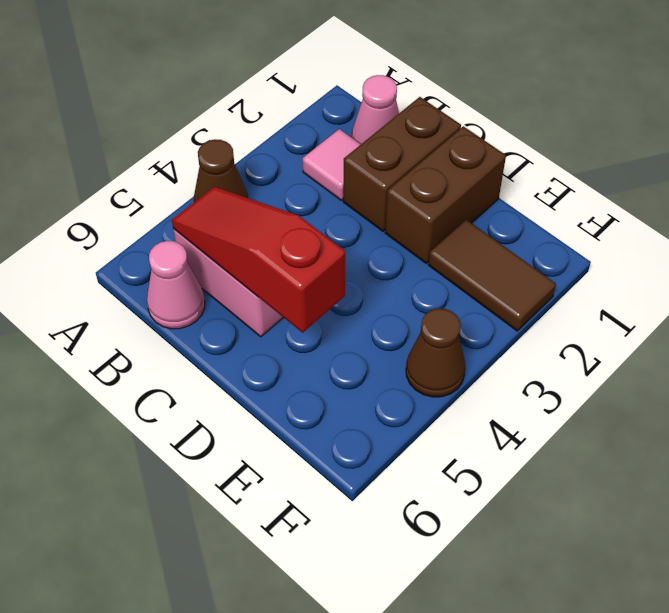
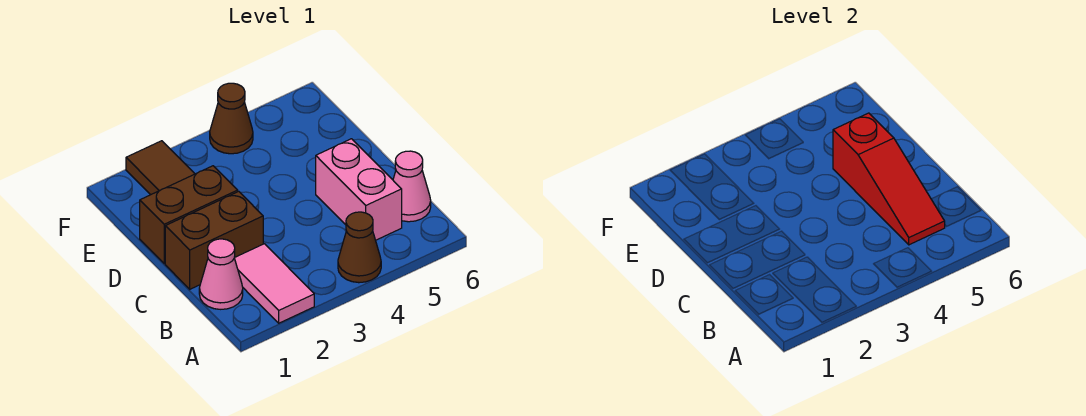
pink 1x1 tile [302,129,361,200] -> pink 1x2 tile [235,244,314,323]

